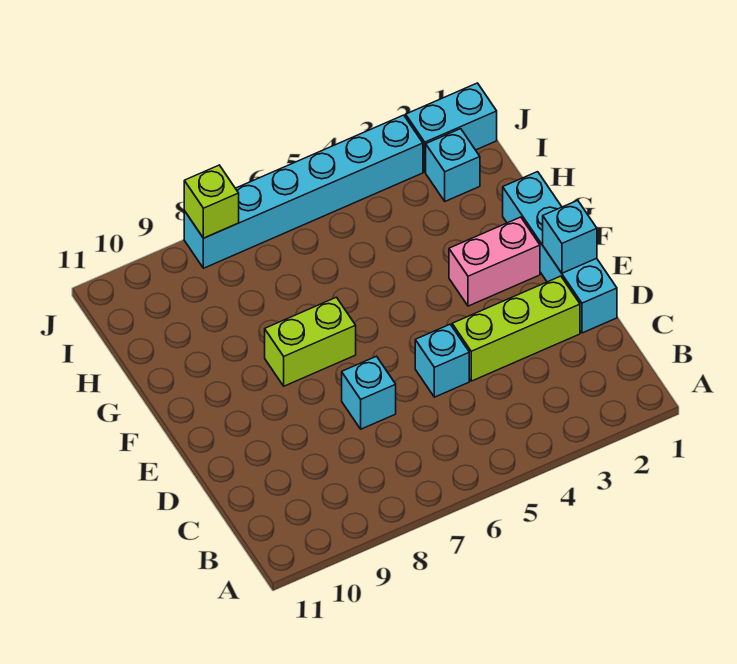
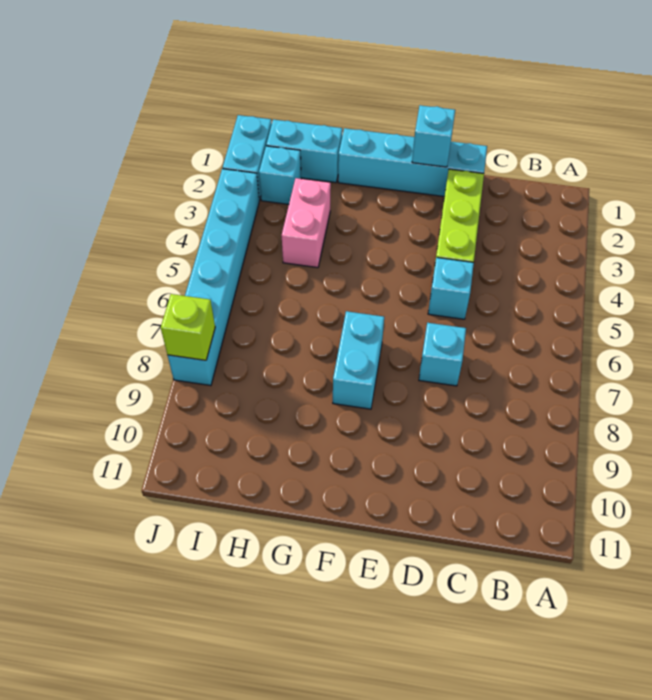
pink 1x2 brick [449,217,540,306] -> pink 1x2 brick moved to [282,178,331,268]
lime 1x2 brick [265,297,356,386] -> cyan 1x2 brick [333,311,384,409]
none -> cyan 1x2 brick [266,119,342,183]

